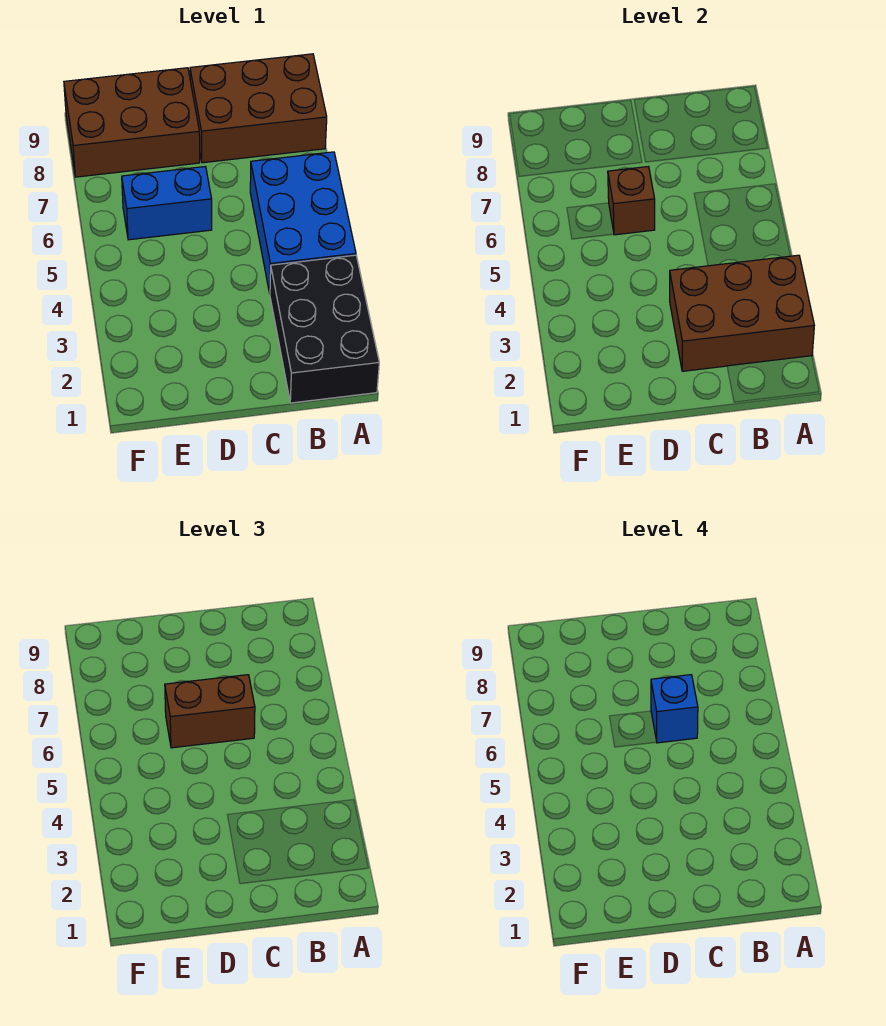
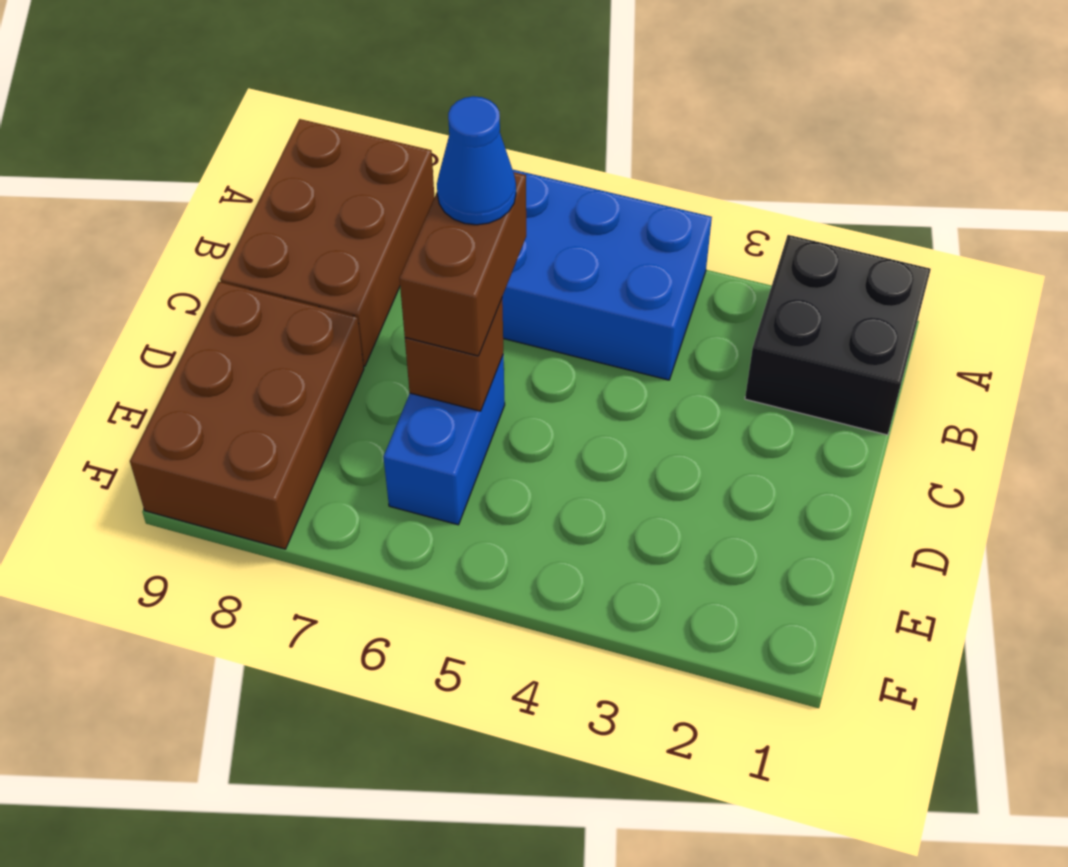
black 2x3 brick [270,255,379,403] -> black 2x2 brick [745,235,931,435]
brown 2x3 brick [670,255,814,371] -> none
blue 1x1 brick [651,675,698,743] -> blue 1x1 cone [437,96,516,225]

